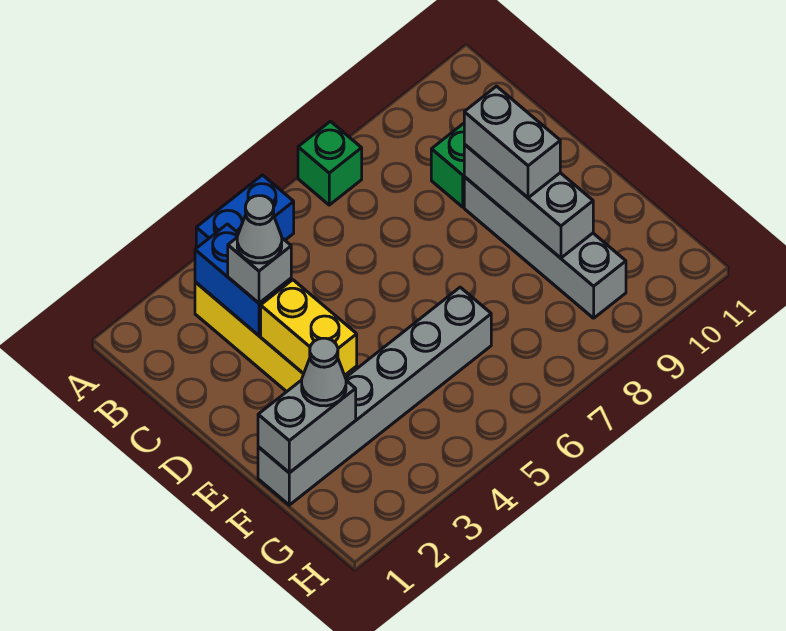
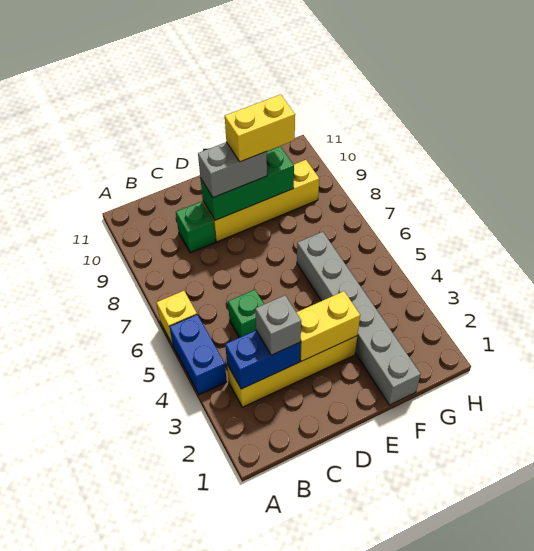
none -> yellow 1x1 brick [157,291,197,343]
green 1x1 brick [298,121,362,205] -> green 1x1 brick moved to [228,290,264,338]
grey 1x1 cone [237,196,282,263] -> none
grey 1x4 brick [464,177,626,318] -> yellow 1x4 brick [203,160,319,242]
grey 1x3 brick [464,144,593,258] -> green 1x3 brick [200,146,294,220]
none -> yellow 1x2 brick [225,94,295,162]
grey 1x2 brick [258,380,356,473] -> none
grey 1x1 cone [302,338,346,406] -> none

